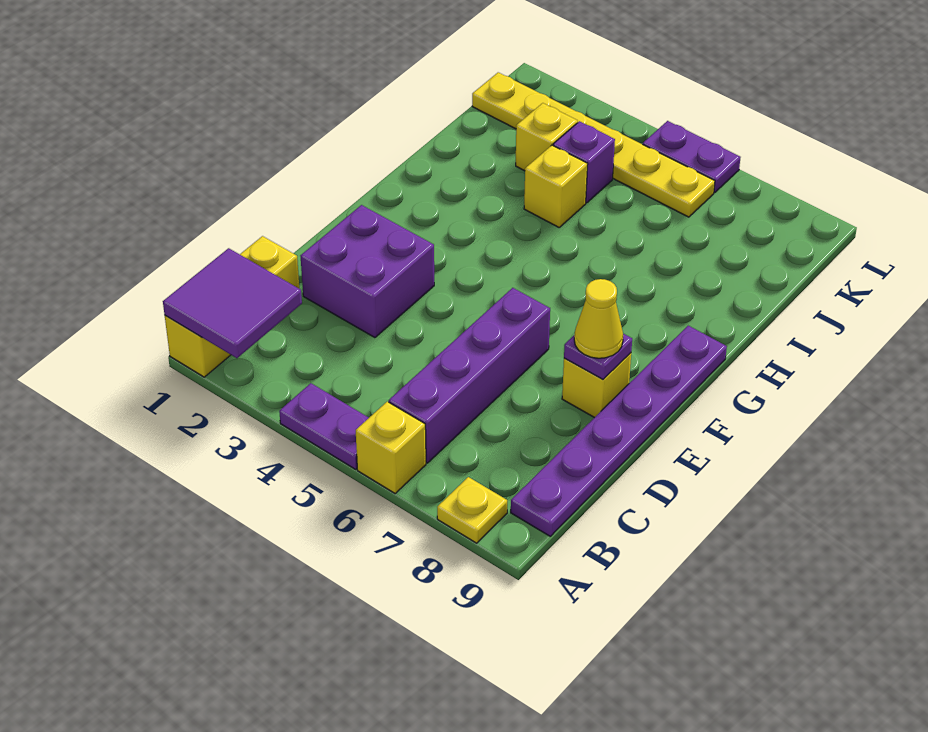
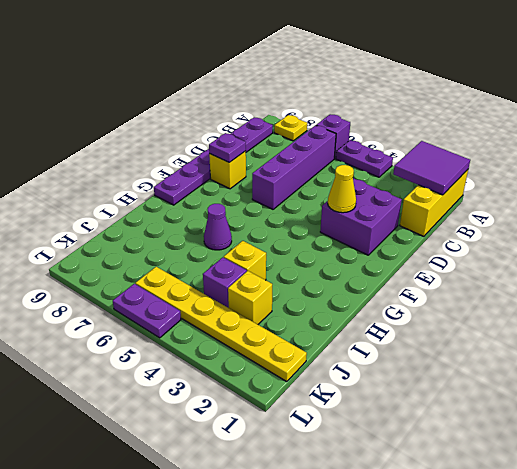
yellow 1x1 brick [356,402,426,493] -> purple 1x1 brick [316,114,350,159]
yellow 1x1 cone [574,279,623,358] -> yellow 1x1 cone moved to [328,165,356,213]
none -> purple 1x1 cone [204,204,232,250]

